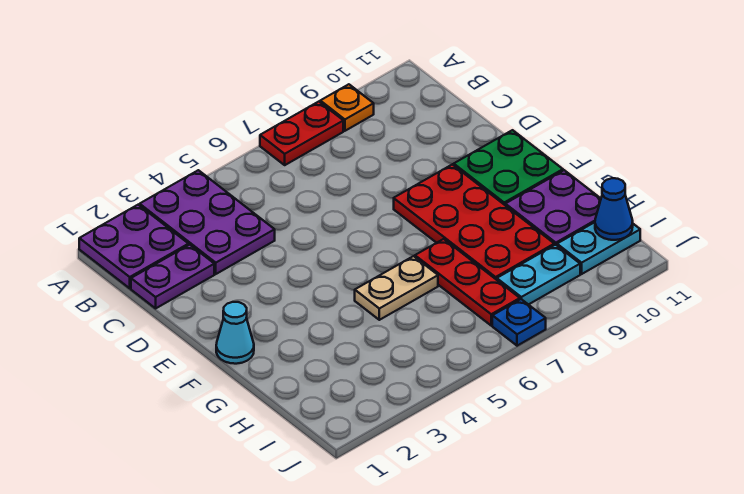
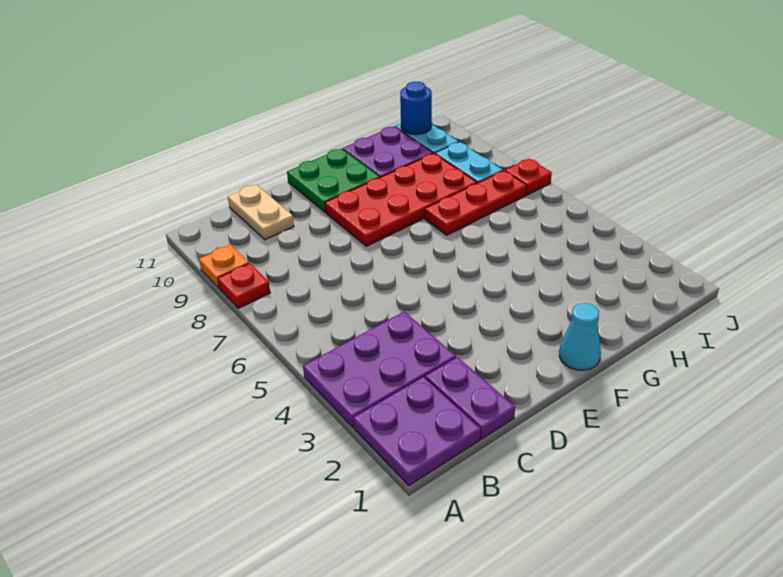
red 1x2 plate [260,102,343,165] -> red 1x1 plate [218,263,270,308]
tan 1x2 plate [355,256,438,320] -> tan 1x2 plate moved to [228,184,294,240]
blue 1x1 cone [595,178,633,240] -> blue 1x1 round brick [400,82,432,135]
blue 1x1 plate [492,299,546,346] -> red 1x1 plate [505,159,552,195]

